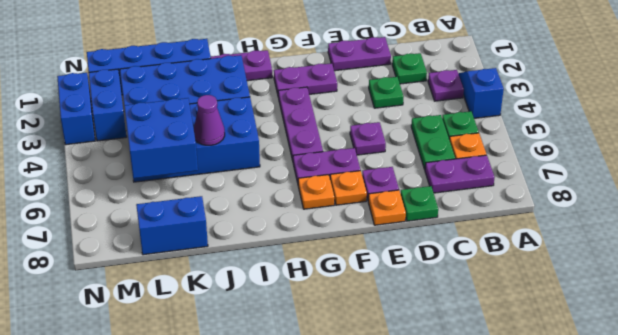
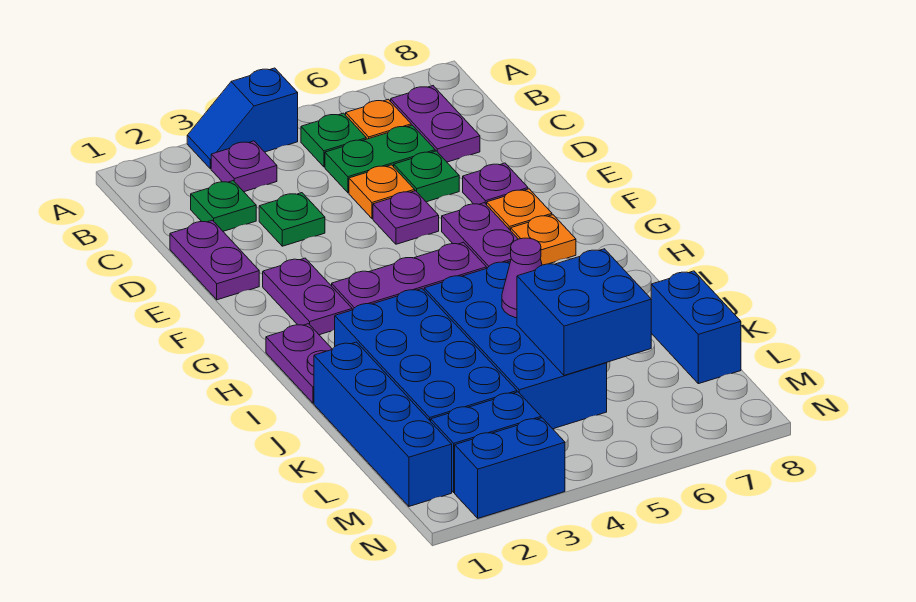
green 1x1 plate [401,186,438,221] -> green 1x1 plate moved to [394,151,459,202]
orange 1x1 plate [368,190,406,225] -> orange 1x1 plate moved to [349,165,415,219]

